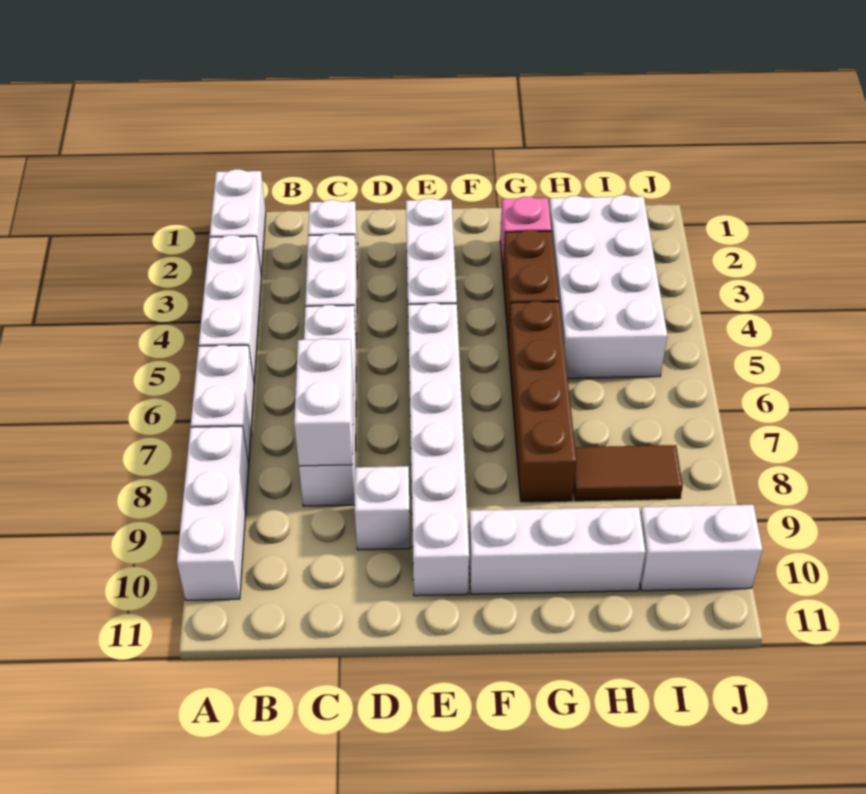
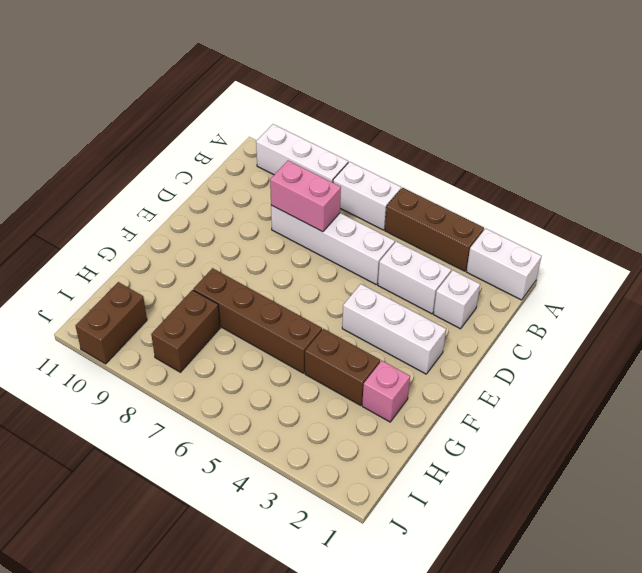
white 1x3 brick [199,235,261,381] -> brown 1x3 brick [385,188,484,271]
white 1x2 brick [294,339,353,466] -> pink 1x2 brick [270,161,341,232]
white 1x1 brick [355,466,410,550] -> none
white 1x6 brick [408,303,469,596] -> none
white 1x3 brick [469,507,645,594] -> none
white 2x4 brick [549,195,667,378] -> none
brown 1x2 tile [573,445,683,501] -> brown 1x2 brick [151,290,220,372]
white 1x2 brick [640,505,763,591] -> brown 1x2 brick [75,282,147,364]

